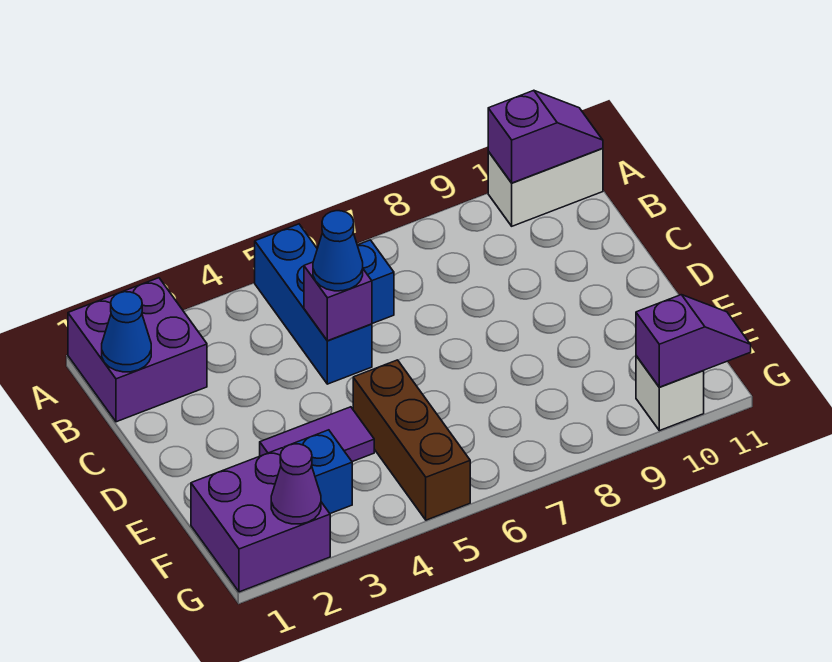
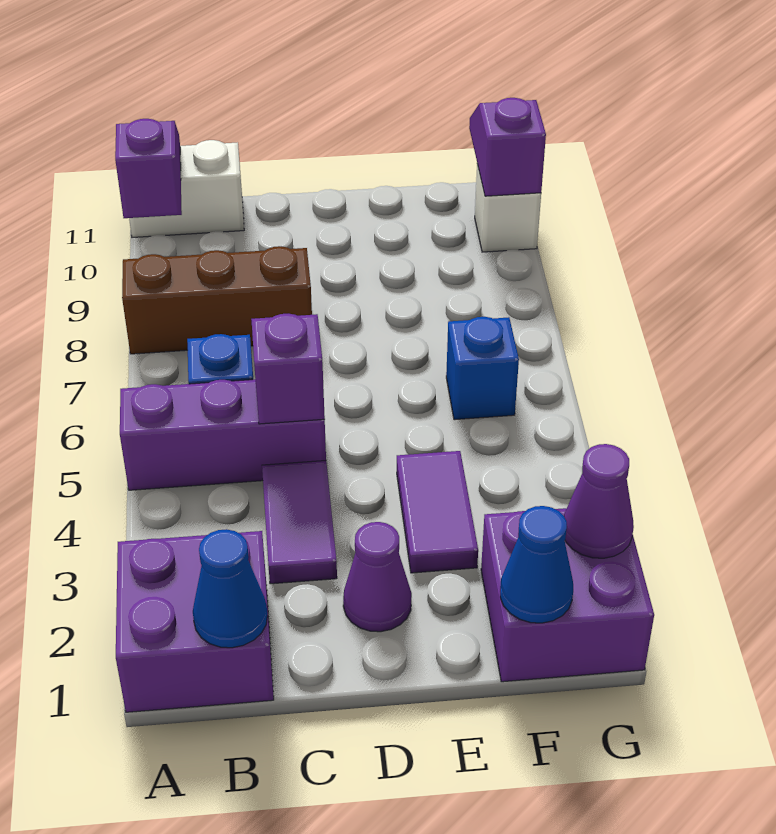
blue 1x3 brick [255,224,372,384] -> purple 1x3 brick [120,379,326,490]
white 1x2 brick [488,148,603,226] -> white 1x2 brick turned to [129,140,244,237]
none -> purple 1x2 tile [262,461,337,584]
blue 1x1 cone [313,211,363,291] -> blue 1x1 cone moved to [500,506,573,623]
none -> purple 1x1 cone [343,522,412,632]
brown 1x3 brick [353,360,470,520] -> brown 1x3 brick moved to [122,246,312,354]
blue 1x1 brick [285,430,352,514] -> blue 1x1 brick moved to [446,317,519,420]

